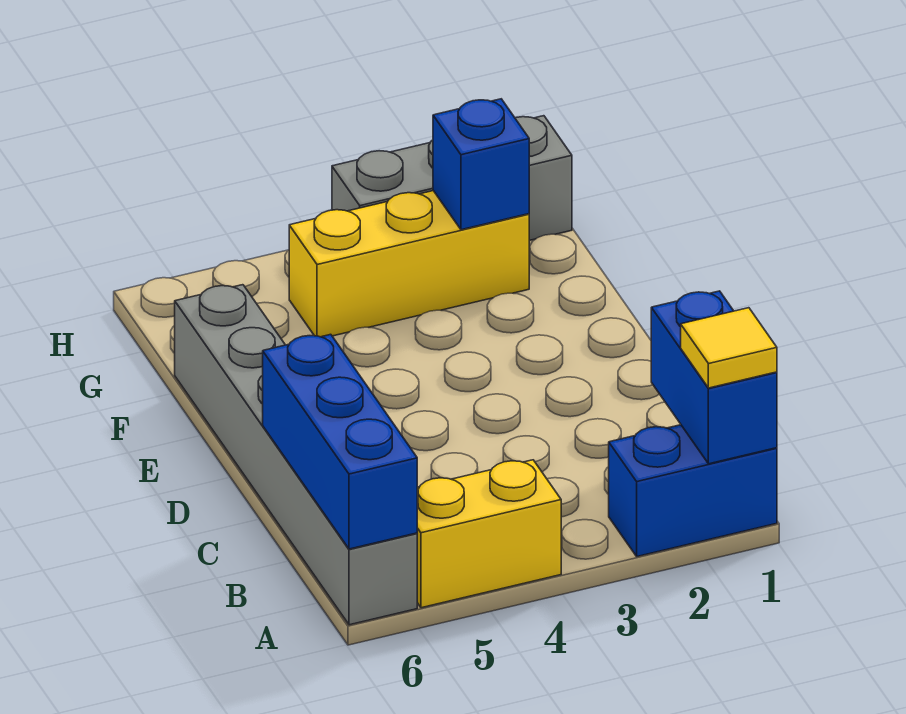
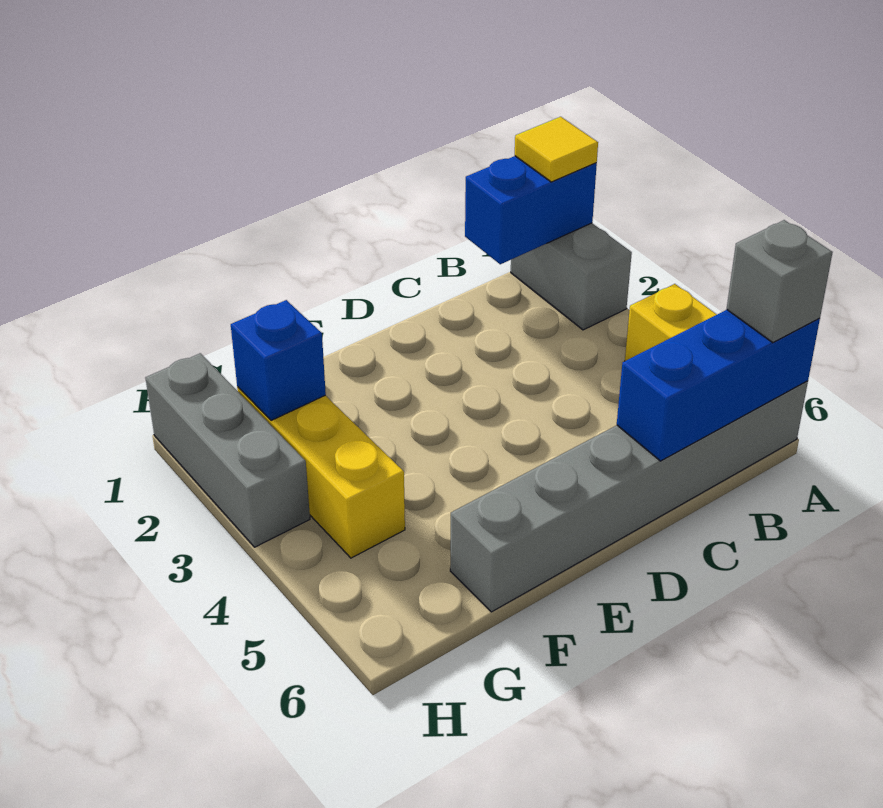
blue 1x2 brick [609,425,777,556] -> grey 1x2 brick [511,223,632,330]
none -> grey 1x1 brick [727,220,833,343]

